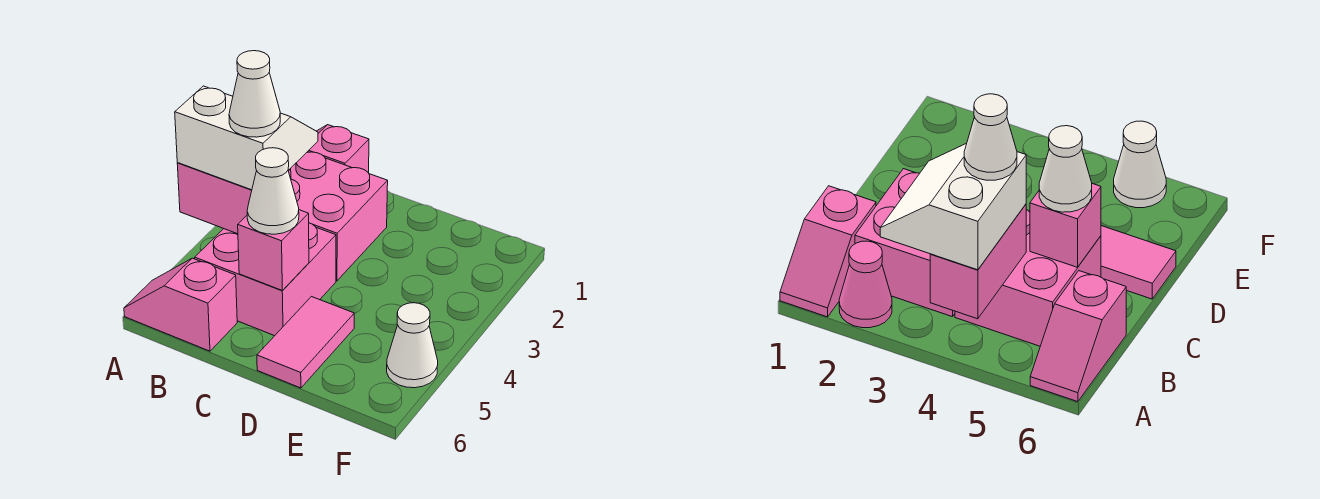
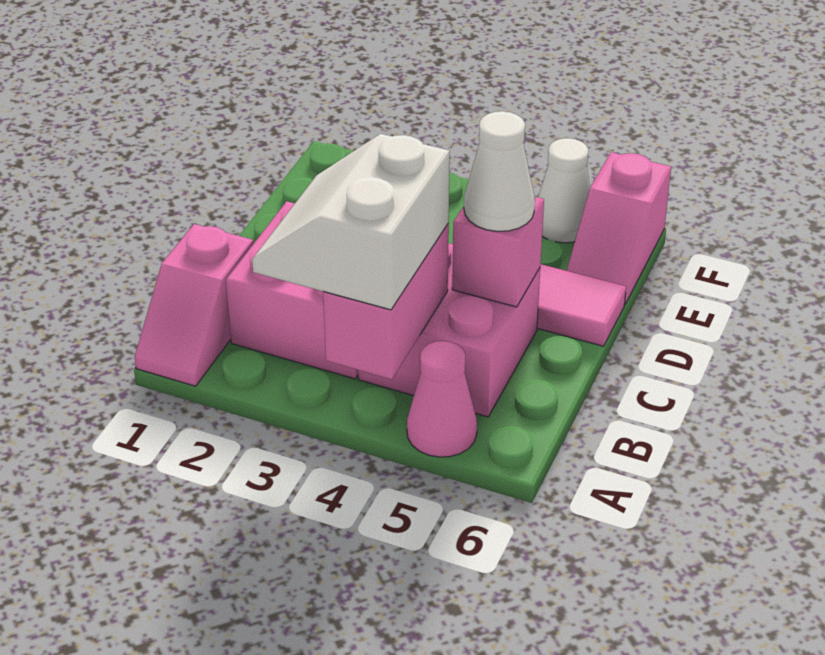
pink 1x1 cone [839,241,892,328] -> pink 1x1 cone moved to [407,341,477,457]
pink 1x2 slope [124,258,237,351] -> pink 1x2 slope moved to [567,152,671,304]
white 1x1 cone [229,51,280,137] -> none

